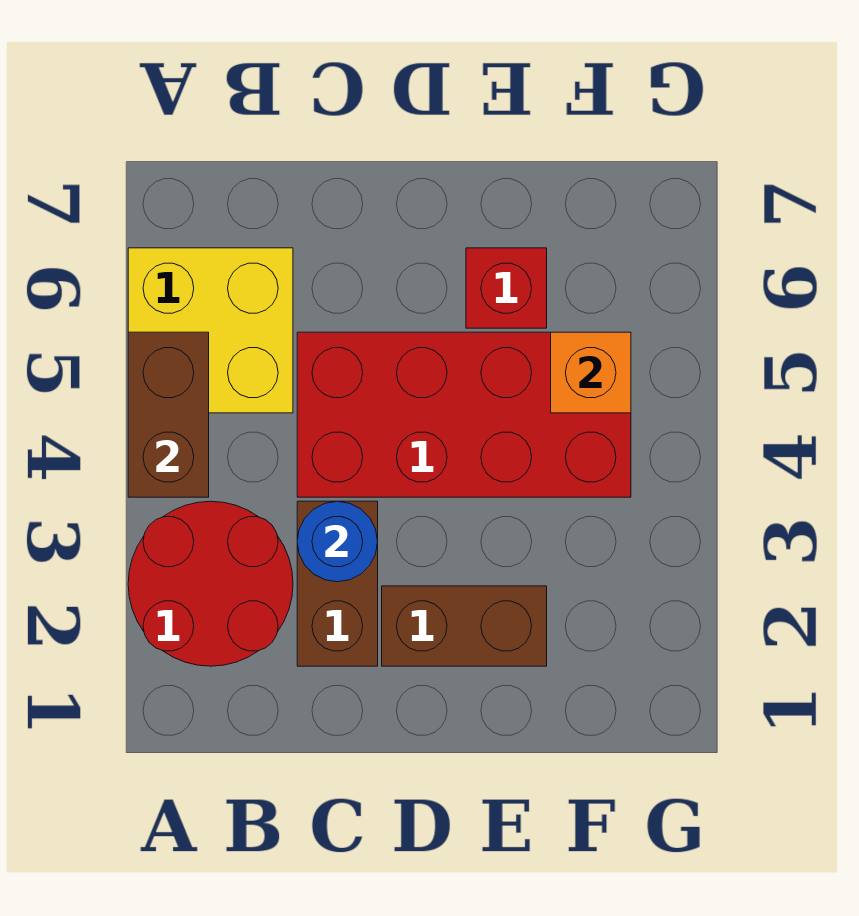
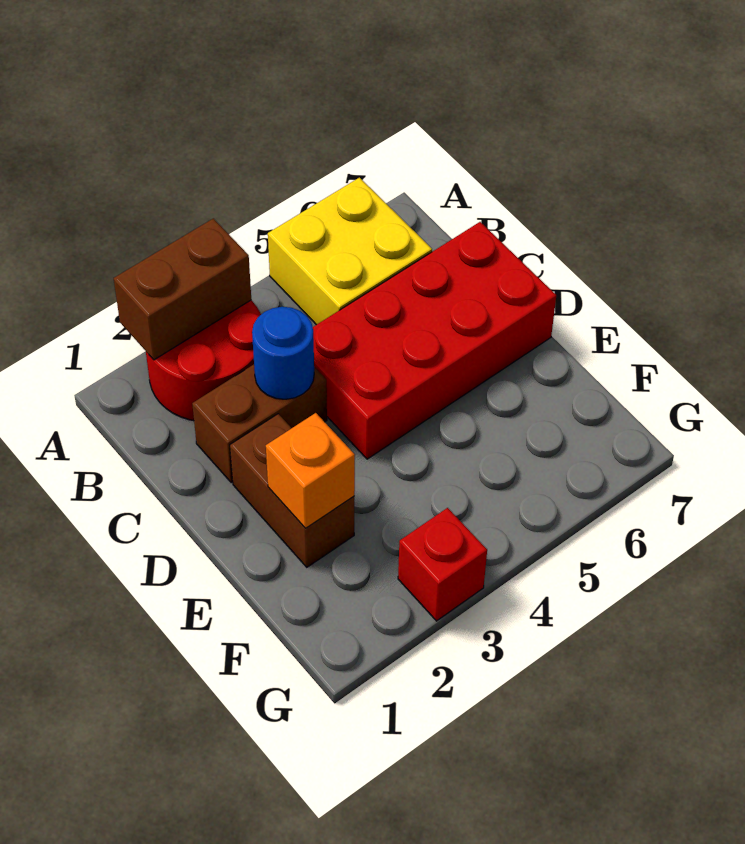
brown 1x2 brick [128,332,209,497] -> brown 1x2 brick moved to [114,218,251,360]
red 2x4 brick [297,332,631,497] -> red 2x4 brick turned to [313,222,556,459]
red 1x1 brick [466,248,547,328] -> red 1x1 brick moved to [398,508,487,621]
orange 1x1 brick [551,332,631,413] -> orange 1x1 brick moved to [266,413,355,528]

